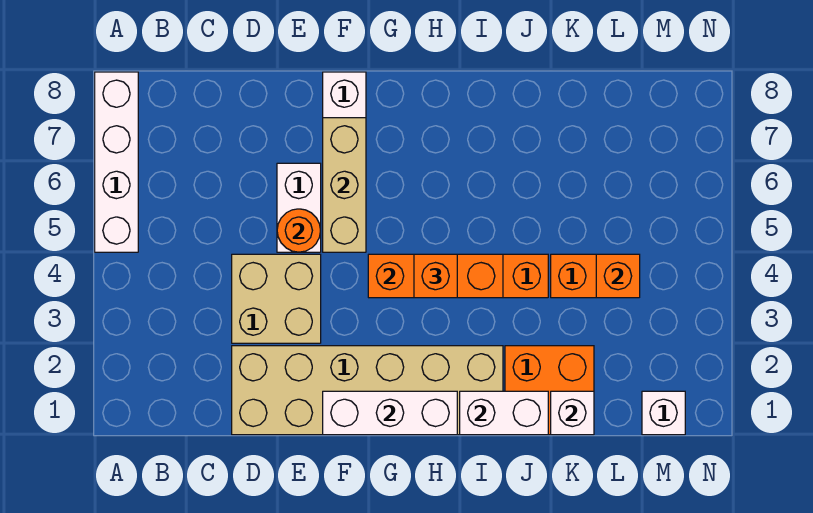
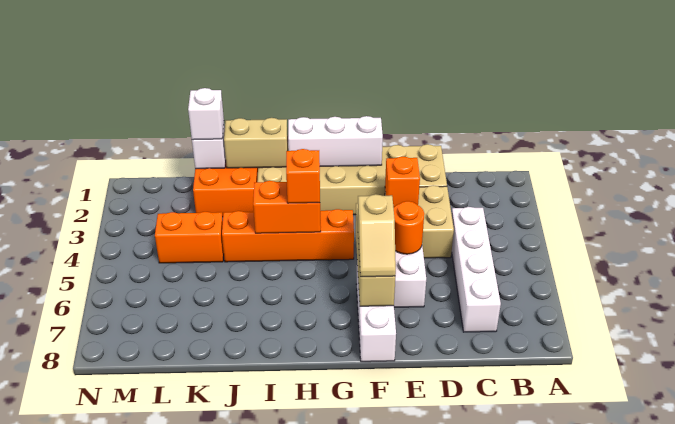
white 1x4 brick [95,72,138,252] -> white 1x4 brick moved to [452,207,501,332]
none -> tan 1x2 slope [358,194,396,277]
orange 1x3 brick [368,254,503,298] -> orange 1x2 brick [253,181,321,233]
white 1x2 brick [460,391,548,435] -> tan 1x2 brick [224,118,288,168]
orange 1x1 brick [596,254,640,298] -> orange 1x1 brick moved to [385,157,420,207]
white 1x1 brick [642,391,685,435] -> white 1x1 brick moved to [188,88,224,140]

